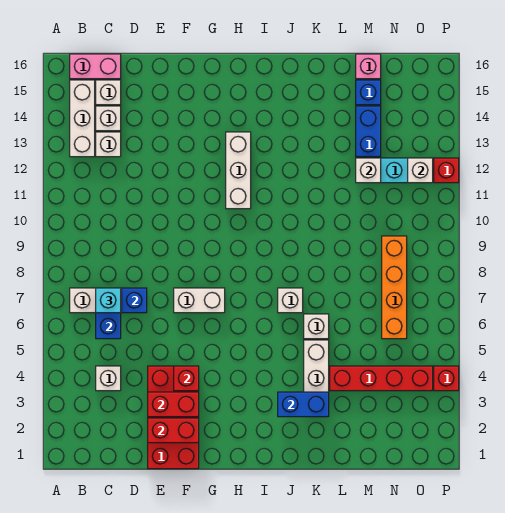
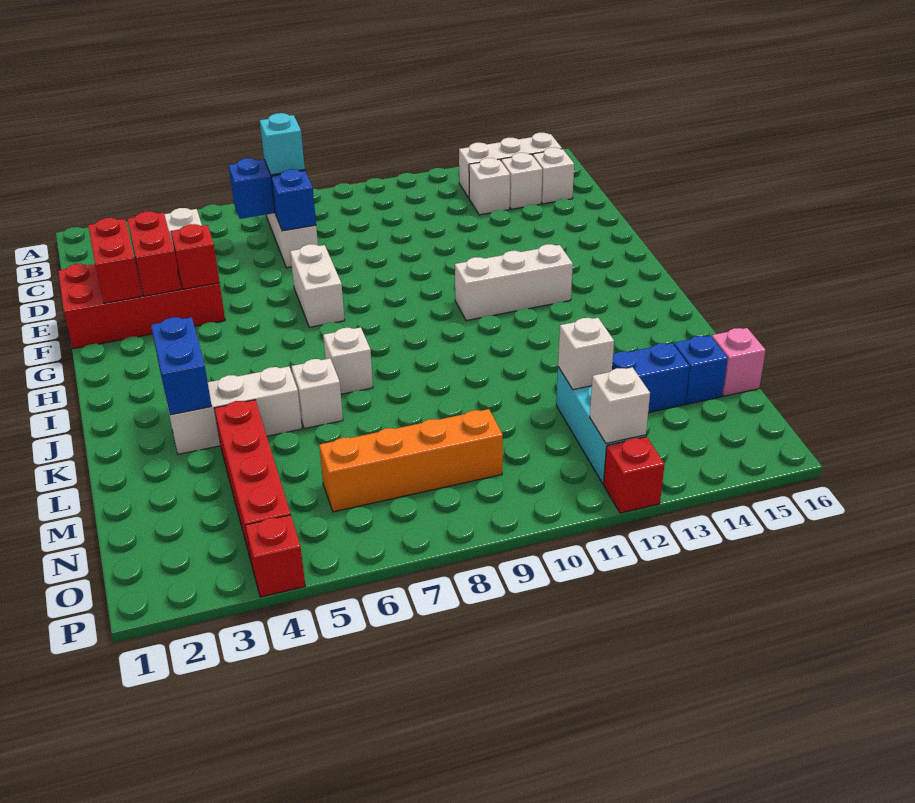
pink 1x2 brick [70,54,121,79] -> none

